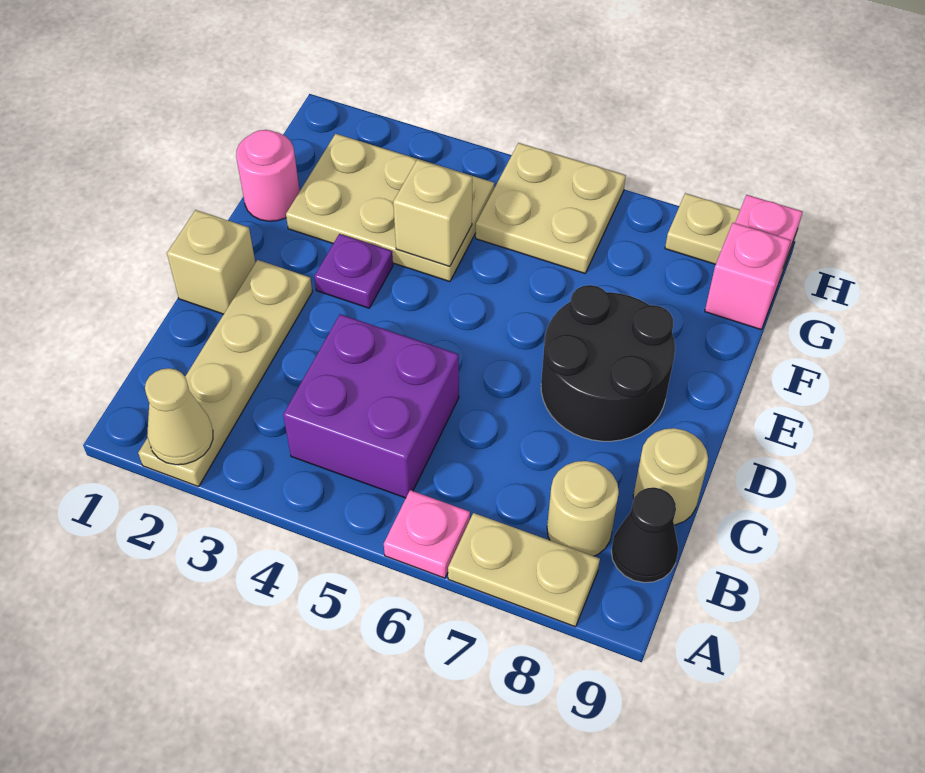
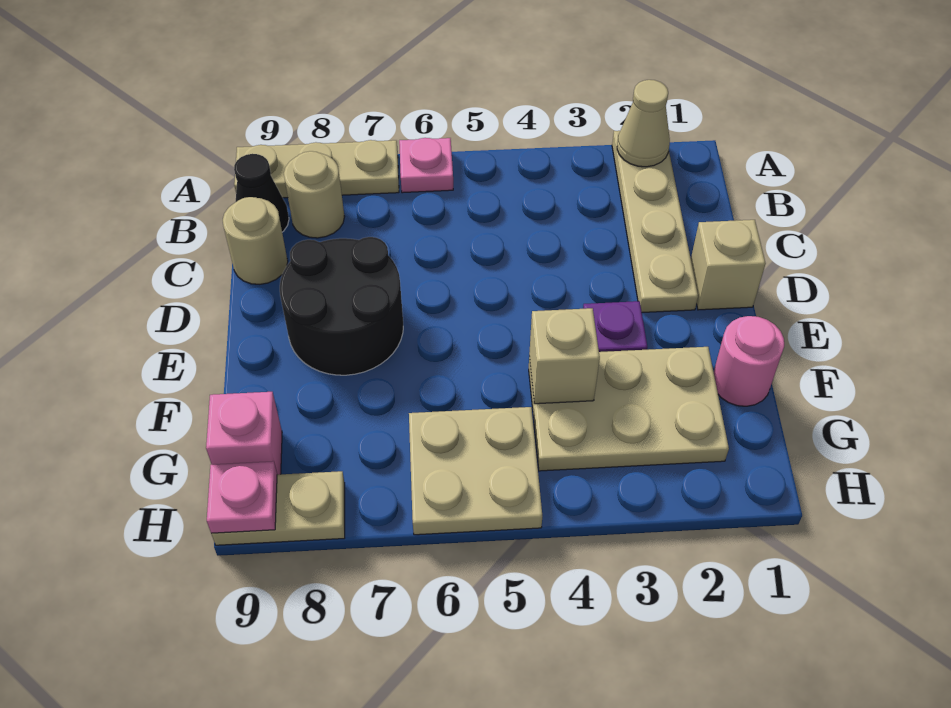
tan 1x2 plate [448,513,600,627] -> tan 1x3 plate [234,140,399,198]
purple 2x2 brick [283,314,459,498] -> none

